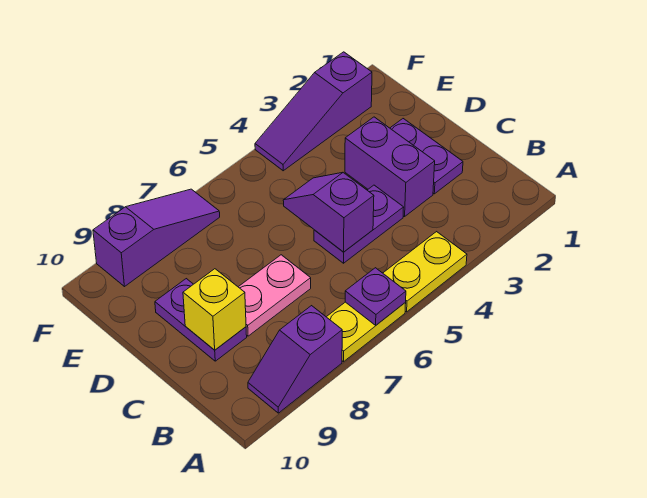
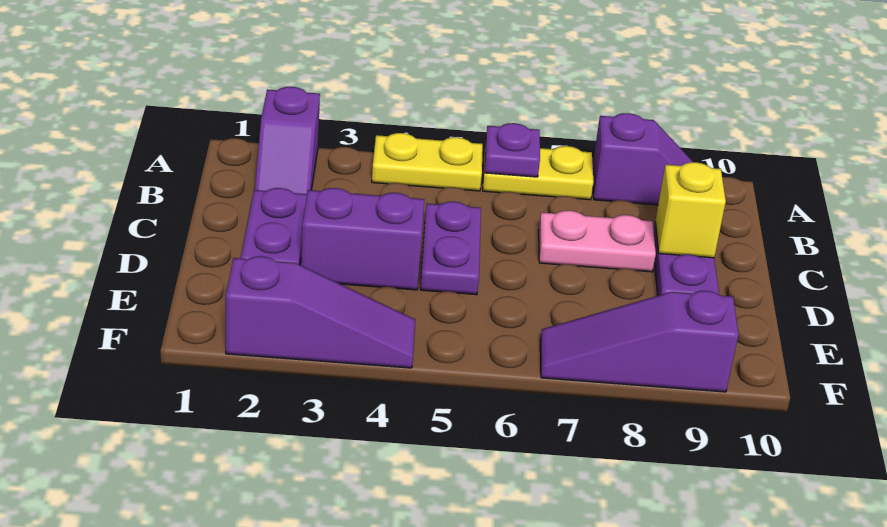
purple 1x2 brick [345,117,435,217] -> purple 1x2 brick turned to [301,188,424,290]
purple 1x2 plate [314,185,404,263] -> purple 1x2 plate turned to [420,201,481,295]
purple 1x2 slope [283,172,374,252] -> purple 1x2 slope moved to [255,87,320,194]

